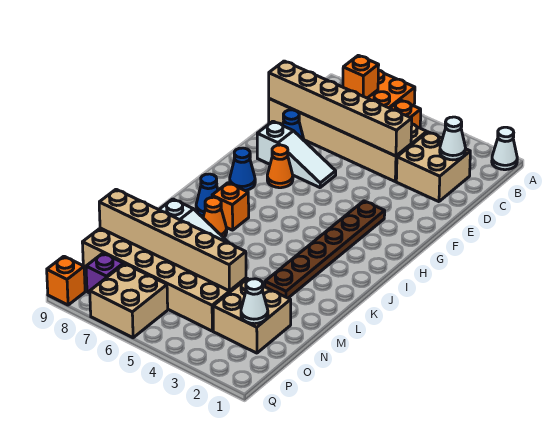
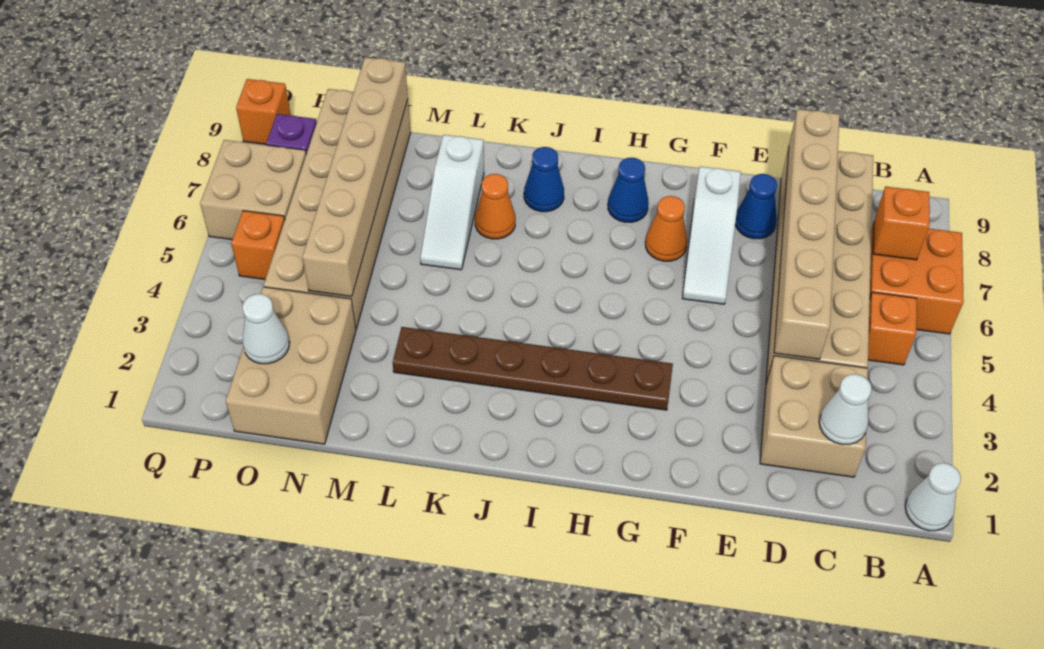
orange 1x1 brick [212,183,249,230] -> orange 1x1 brick moved to [231,211,285,279]
tan 2x2 brick [213,279,291,353] -> tan 2x3 brick [226,287,356,444]

